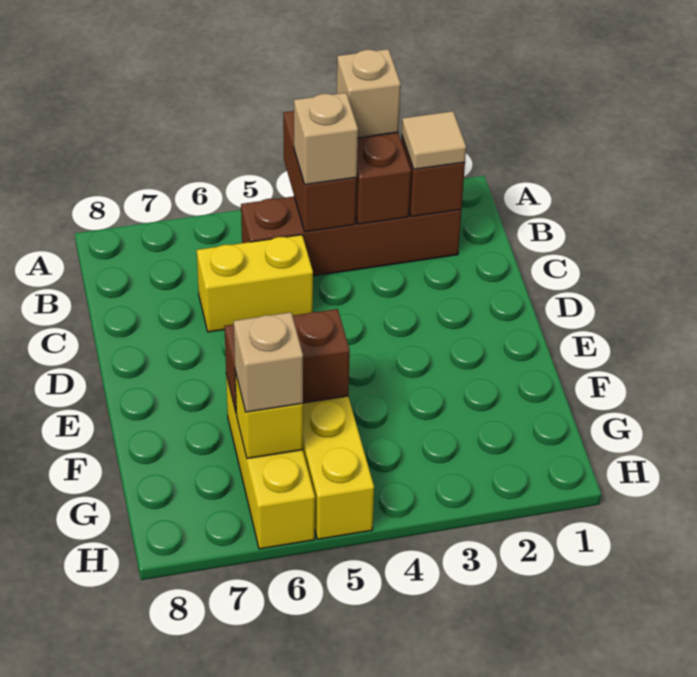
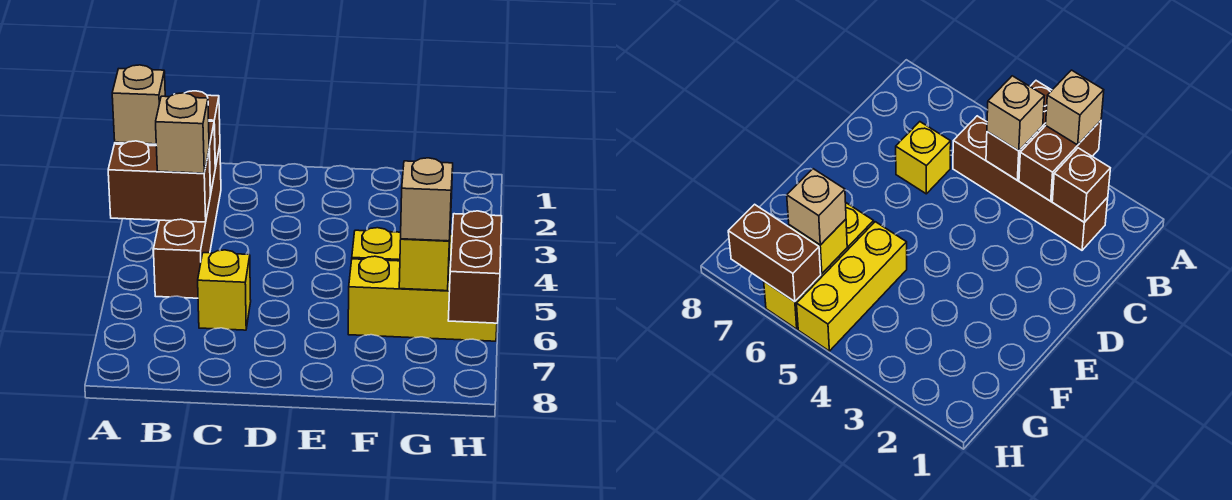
tan 1x1 tile [402,111,466,169] -> none
yellow 1x2 brick [197,235,313,332] -> yellow 1x1 brick [198,250,251,330]
brown 1x2 brick [224,309,350,412] -> brown 1x2 brick moved to [448,211,502,323]

